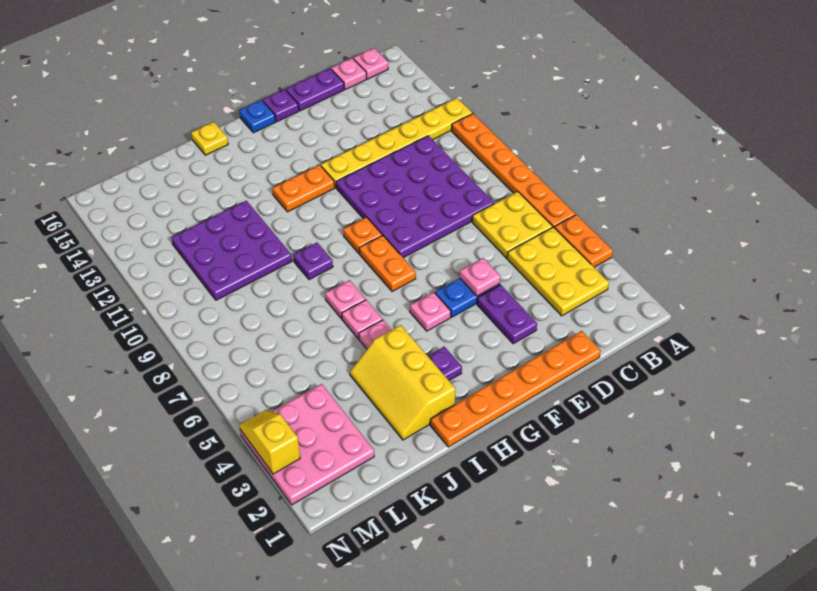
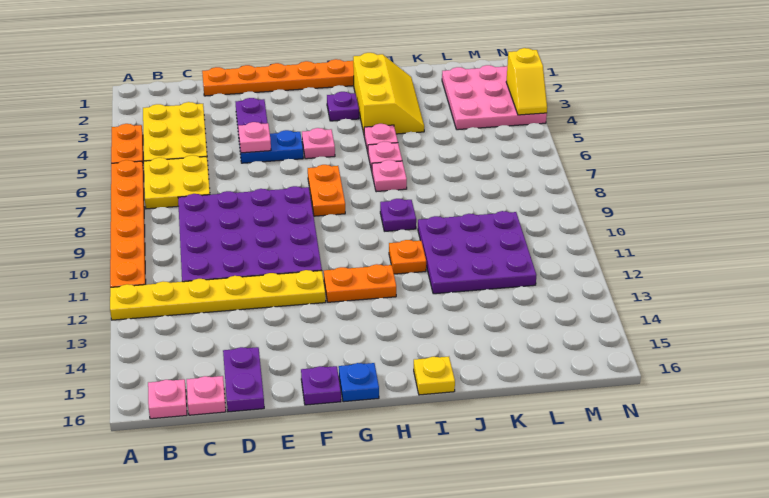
purple 1x2 plate [286,68,344,111] -> purple 1x2 plate turned to [223,347,264,412]
orange 1x1 plate [343,217,382,254] -> orange 1x1 plate moved to [389,240,426,274]

